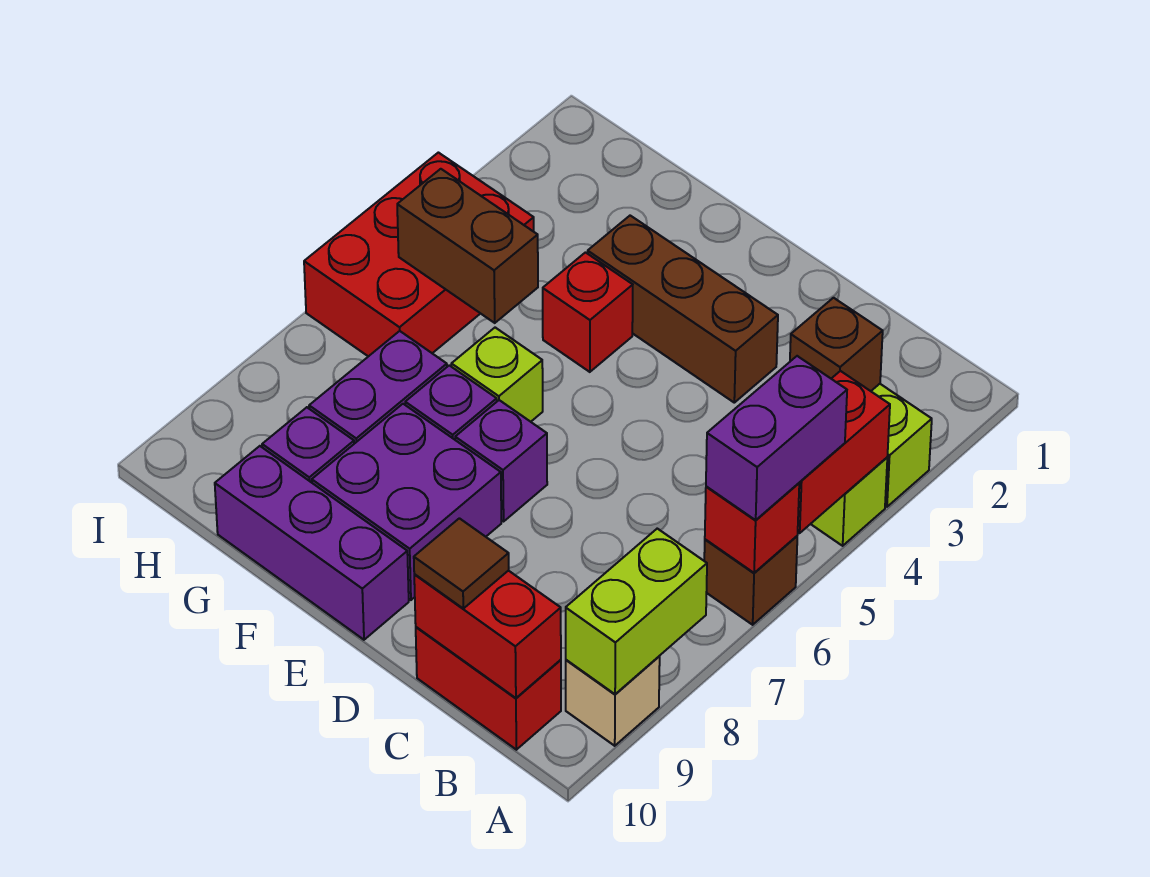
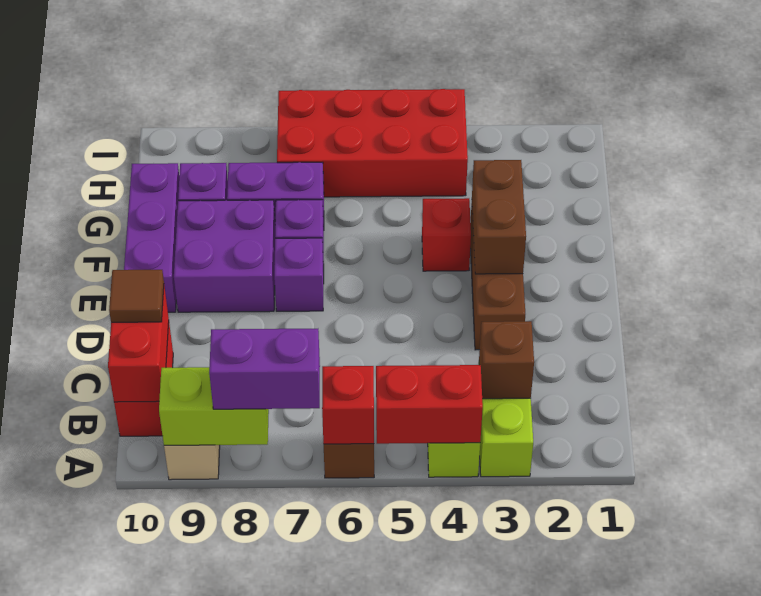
purple 1x2 brick [706,356,847,520] -> purple 1x2 brick moved to [209,329,320,409]
lime 1x1 brick [451,328,543,422] -> none
brown 1x2 brick [397,169,538,323] -> brown 1x2 brick moved to [472,160,526,274]
red 2x3 brick [304,153,534,356] -> red 2x4 brick [277,89,468,197]

